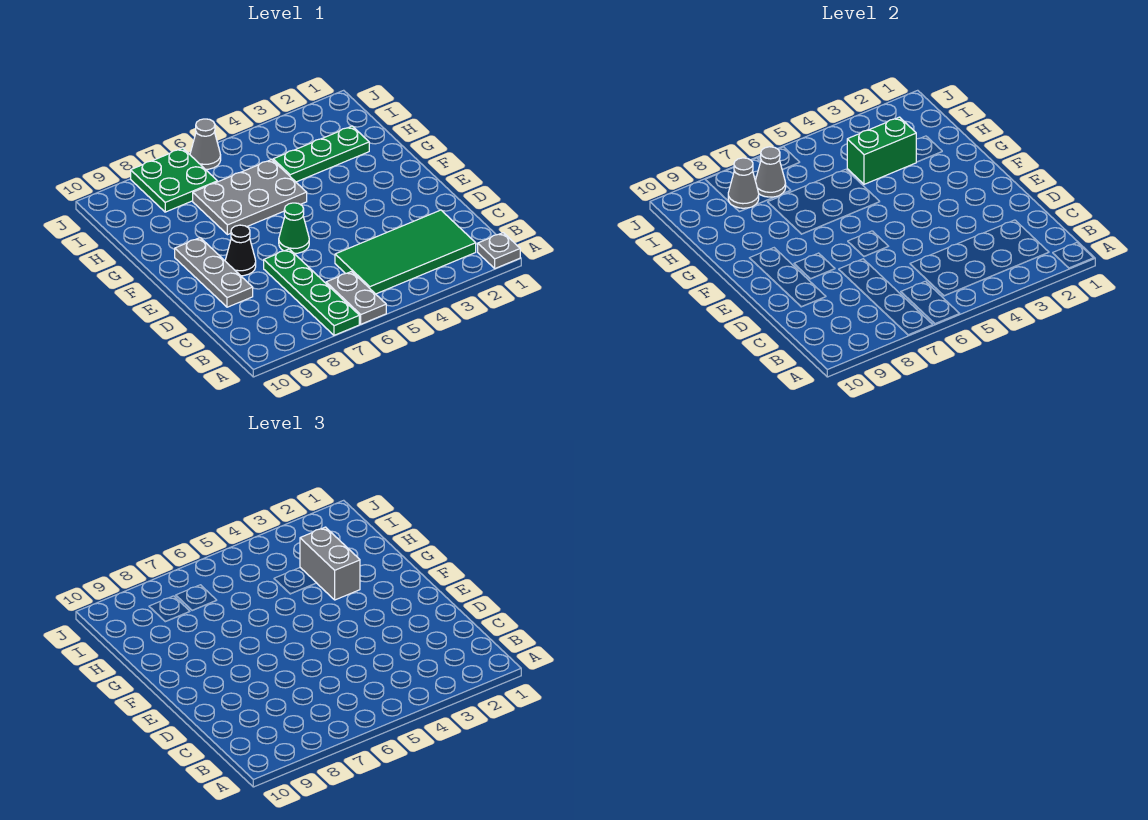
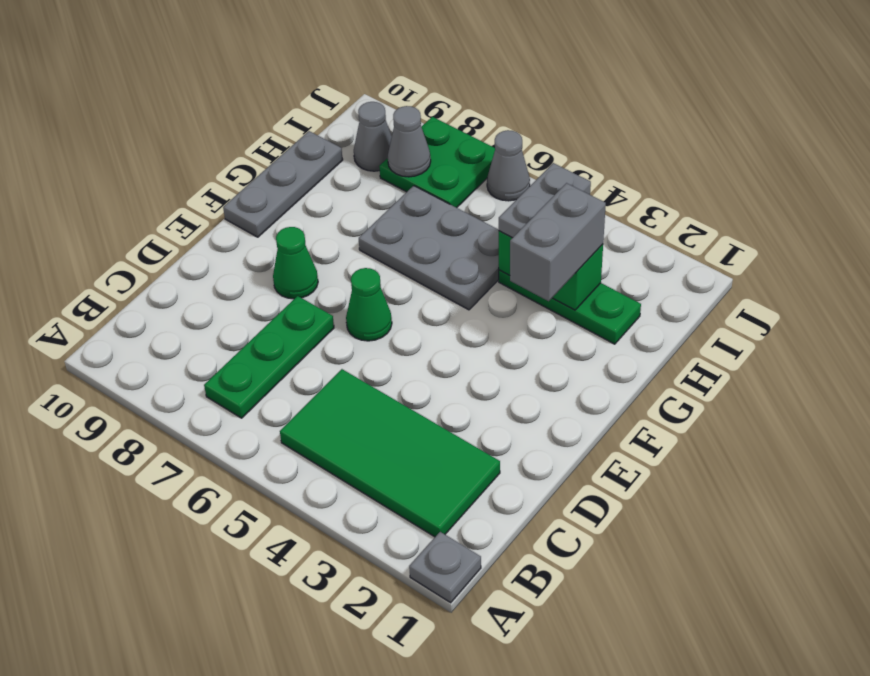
grey 1x2 plate [326,272,386,324] -> grey 1x2 plate moved to [499,163,591,238]
green 1x4 plate [264,249,359,335] -> green 1x3 plate [204,296,334,418]
grey 1x3 plate [175,238,253,307] -> grey 1x3 plate moved to [223,131,343,237]
black 1x1 cone [225,225,256,276] -> green 1x1 cone [273,227,318,299]
grey 1x1 cone [755,147,786,197] -> grey 1x1 cone moved to [354,102,392,171]

